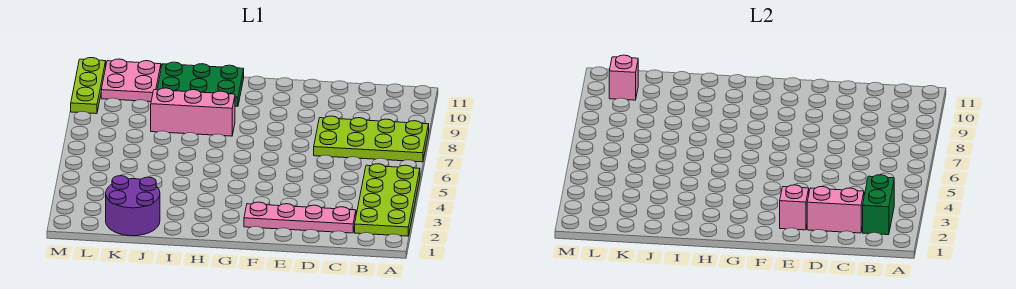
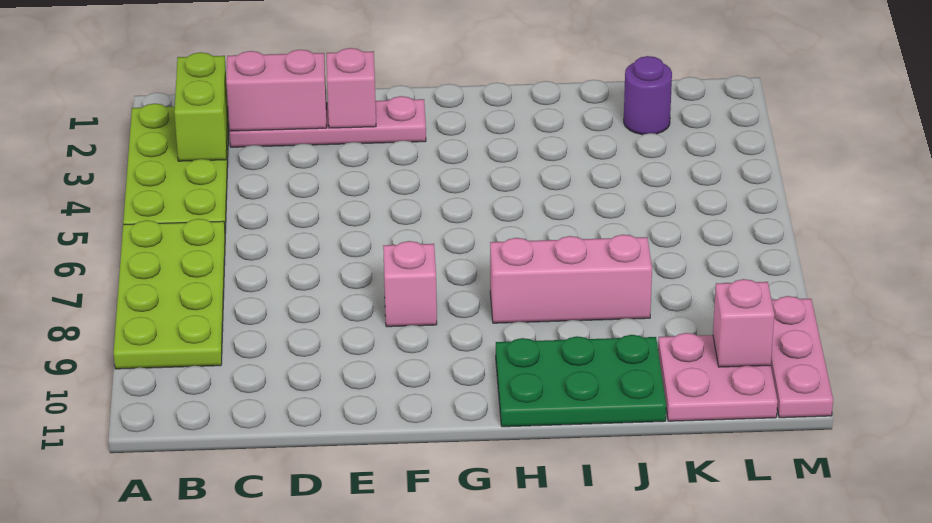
lime 2x4 plate [314,116,429,162] -> lime 2x4 plate turned to [114,219,225,369]
green 1x2 brick [863,175,894,235] -> lime 1x2 brick [174,52,228,161]
none -> pink 1x1 brick [383,241,437,327]
purple 2x2 round brick [106,176,160,236] -> purple 1x1 round brick [624,56,672,135]
lime 1x3 plate [71,58,106,114] -> pink 1x3 plate [771,296,833,418]

